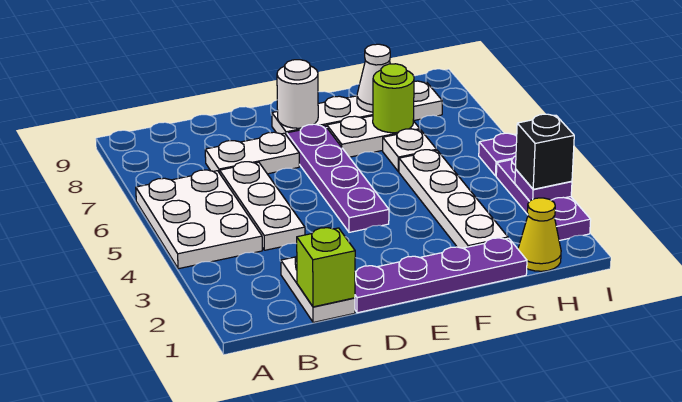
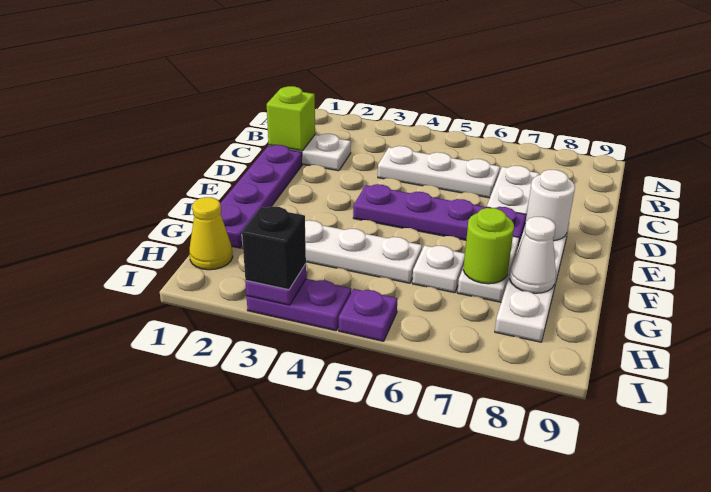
white 2x3 plate [136,170,262,269] -> none
purple 1x3 plate [496,156,591,241] -> purple 1x2 plate [247,279,351,331]

